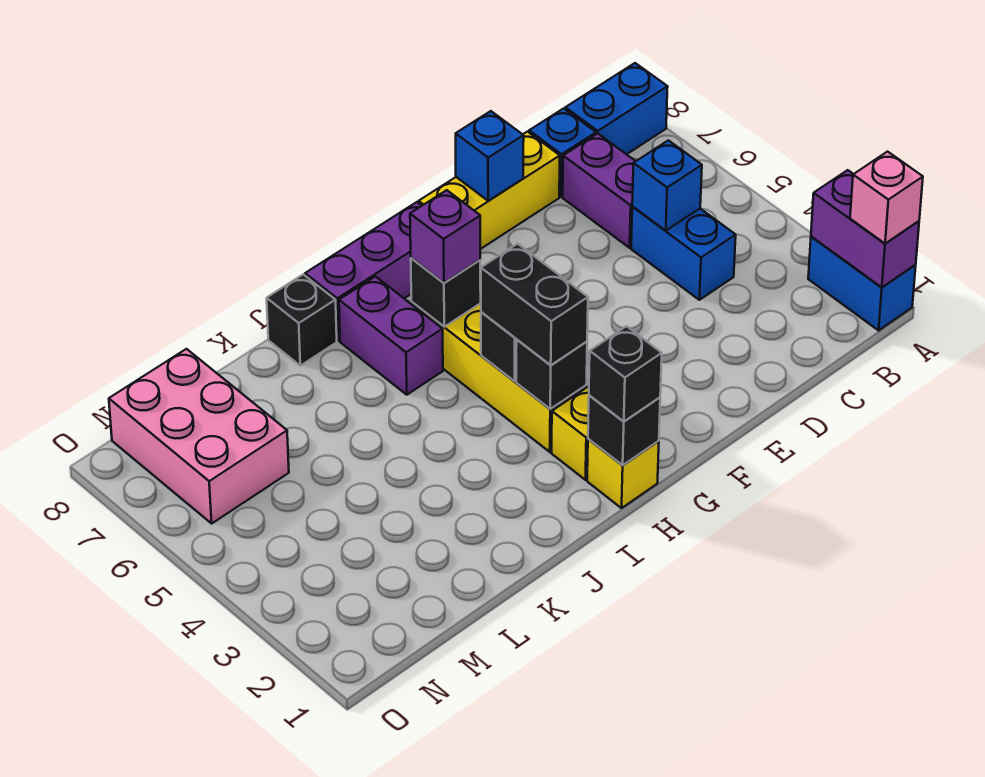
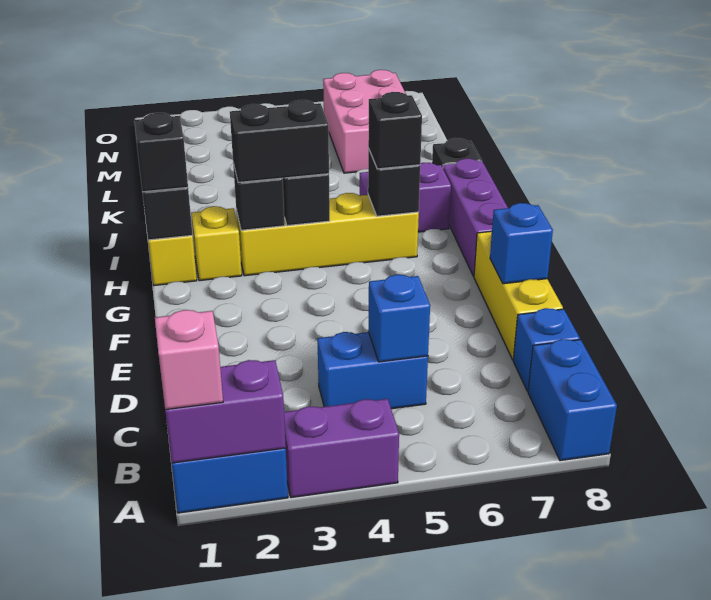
purple 1x2 brick [563,133,636,248] -> purple 1x2 brick moved to [284,399,399,498]
purple 1x1 brick [410,190,480,283] -> black 1x1 brick [368,92,422,169]
pink 2x3 brick [109,349,289,523] -> pink 2x3 brick turned to [323,70,406,173]

